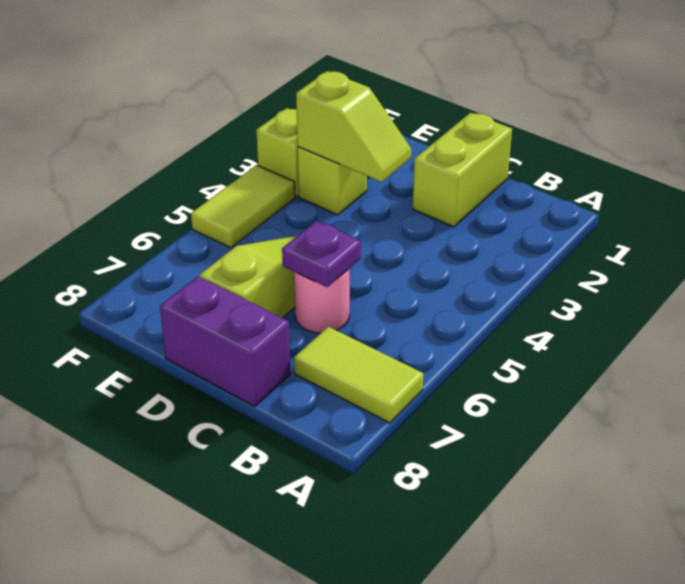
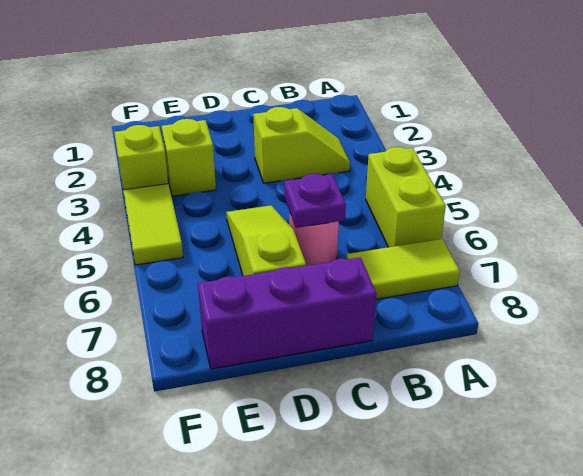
lime 1x2 brick [413,113,512,227] -> lime 1x2 brick moved to [366,147,446,247]
purple 1x2 brick [160,276,291,406] -> purple 1x3 brick [198,257,377,369]
lime 1x2 slope [296,71,411,182] -> lime 1x2 slope moved to [253,107,350,183]

